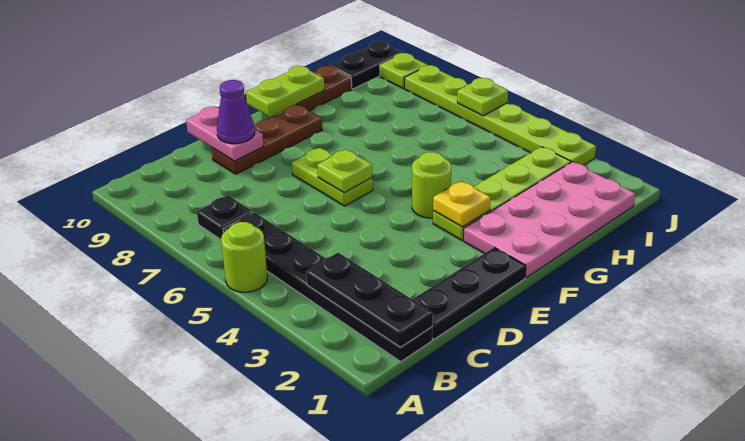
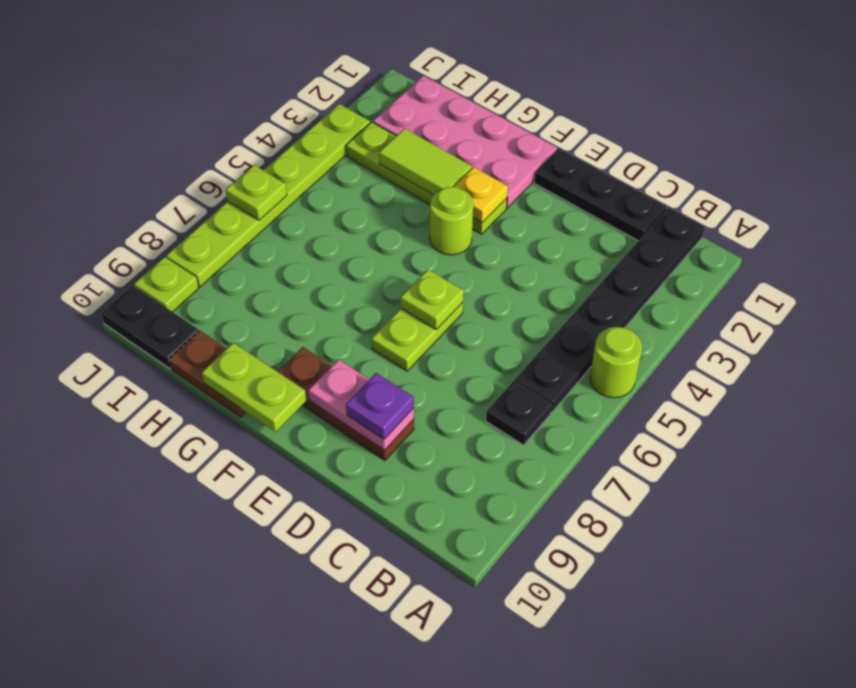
black 1x3 plate [306,253,433,347] -> none
pink 1x2 plate [186,107,264,161] -> pink 1x2 plate turned to [309,360,414,450]
purple 1x1 cone [217,80,255,144] -> purple 1x1 plate [346,373,414,439]
none -> lime 1x2 tile [379,129,472,195]

